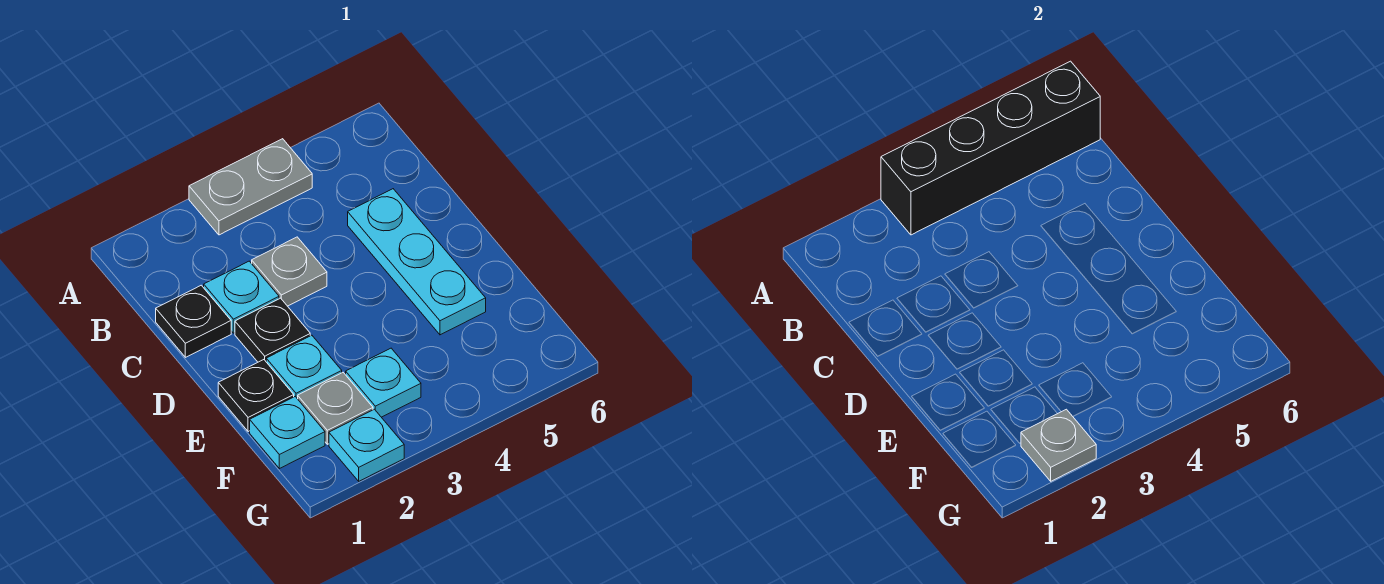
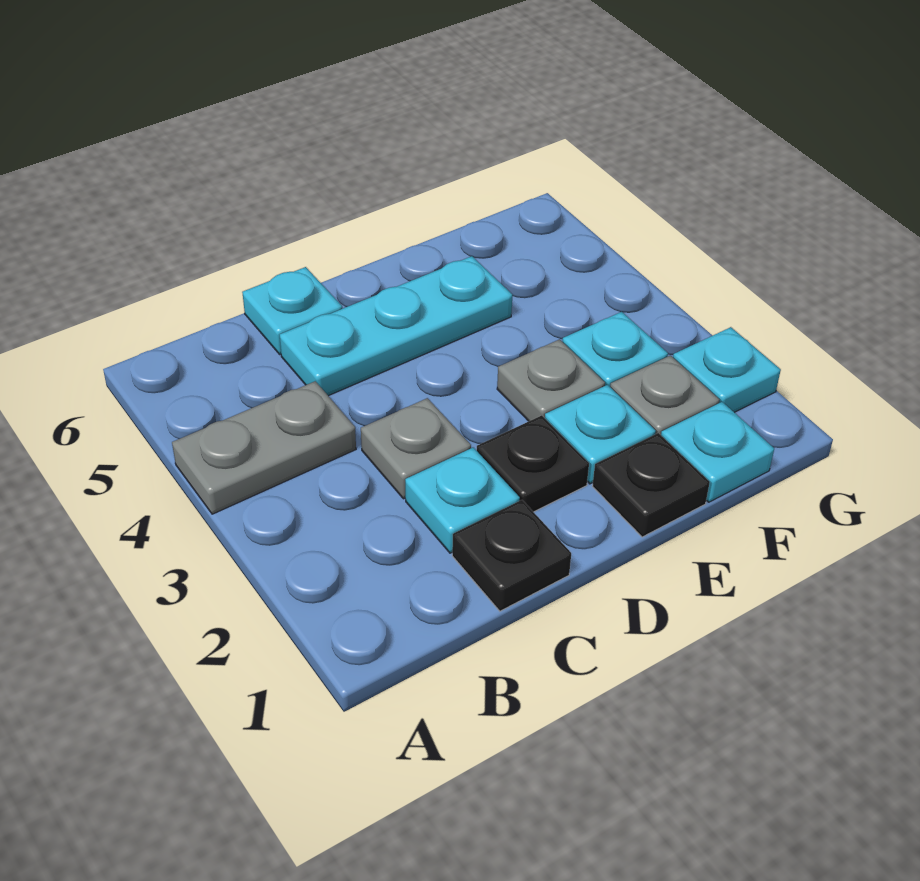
grey 1x2 plate [189,139,312,235] -> grey 1x2 plate turned to [172,381,356,514]
black 1x4 brick [881,61,1100,235] -> none
none -> cyan 1x1 plate [242,267,342,354]
grey 1x1 plate [1021,409,1096,481] -> grey 1x1 plate moved to [497,339,605,421]

